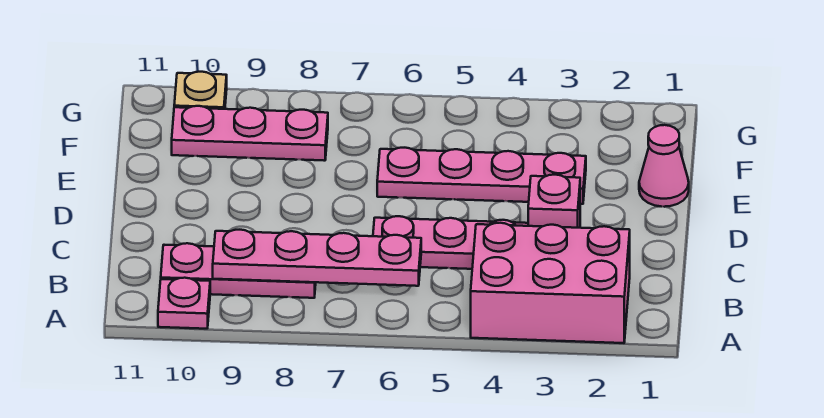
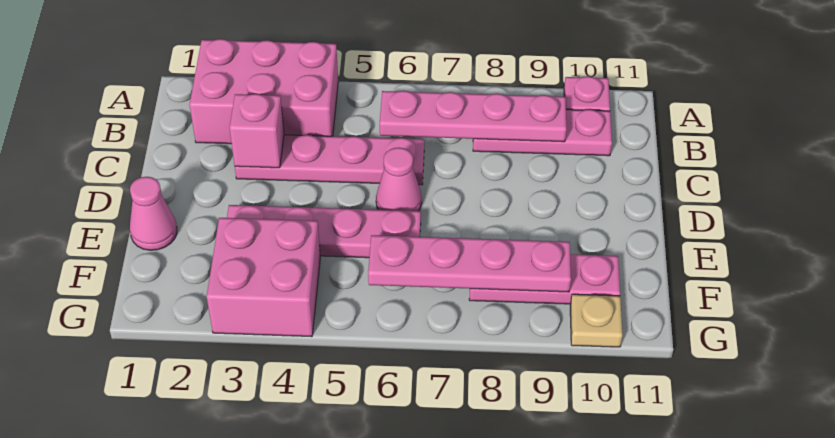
none -> pink 1x1 cone [376,148,422,211]
none -> pink 2x2 brick [207,218,320,337]
none -> pink 1x4 plate [368,235,571,292]

